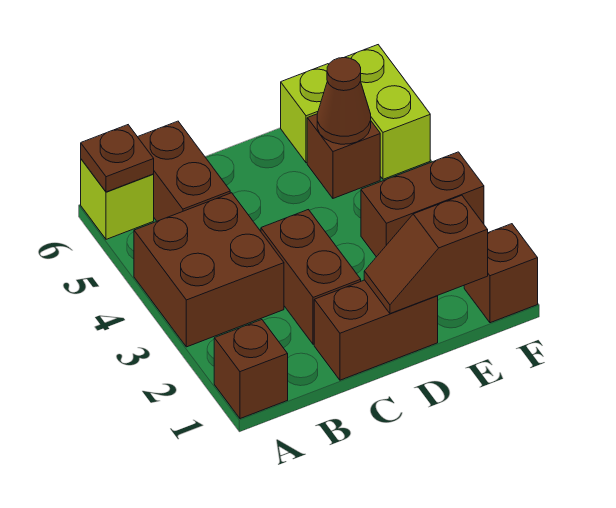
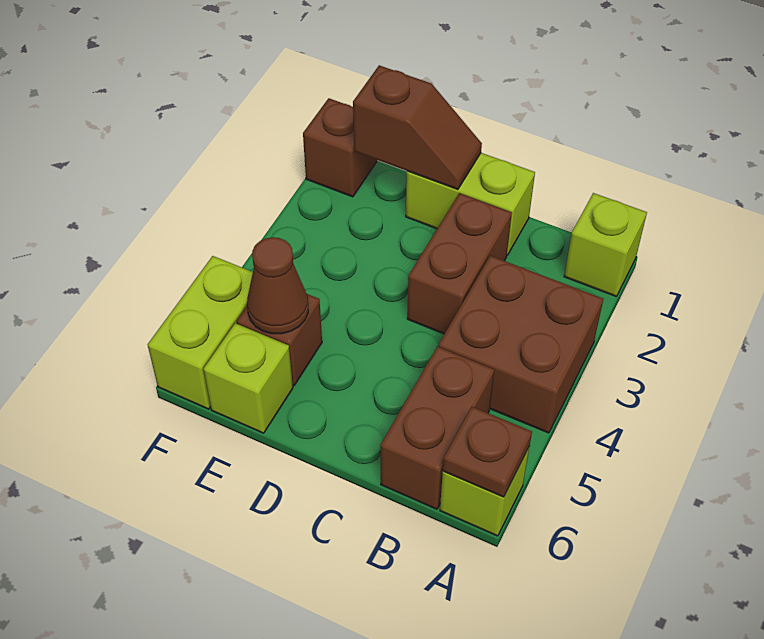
brown 1x1 brick [214,320,288,419] -> lime 1x1 brick [564,193,647,296]
brown 1x2 brick [314,280,438,380] -> lime 1x2 brick [406,153,535,255]
brown 1x2 brick [361,152,484,257] -> none

